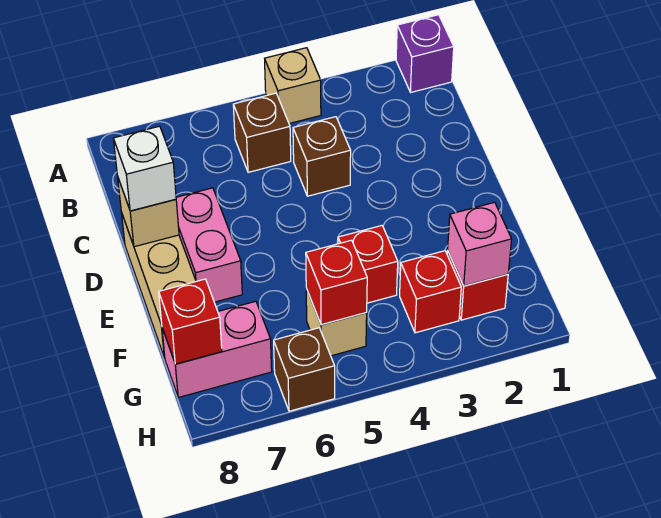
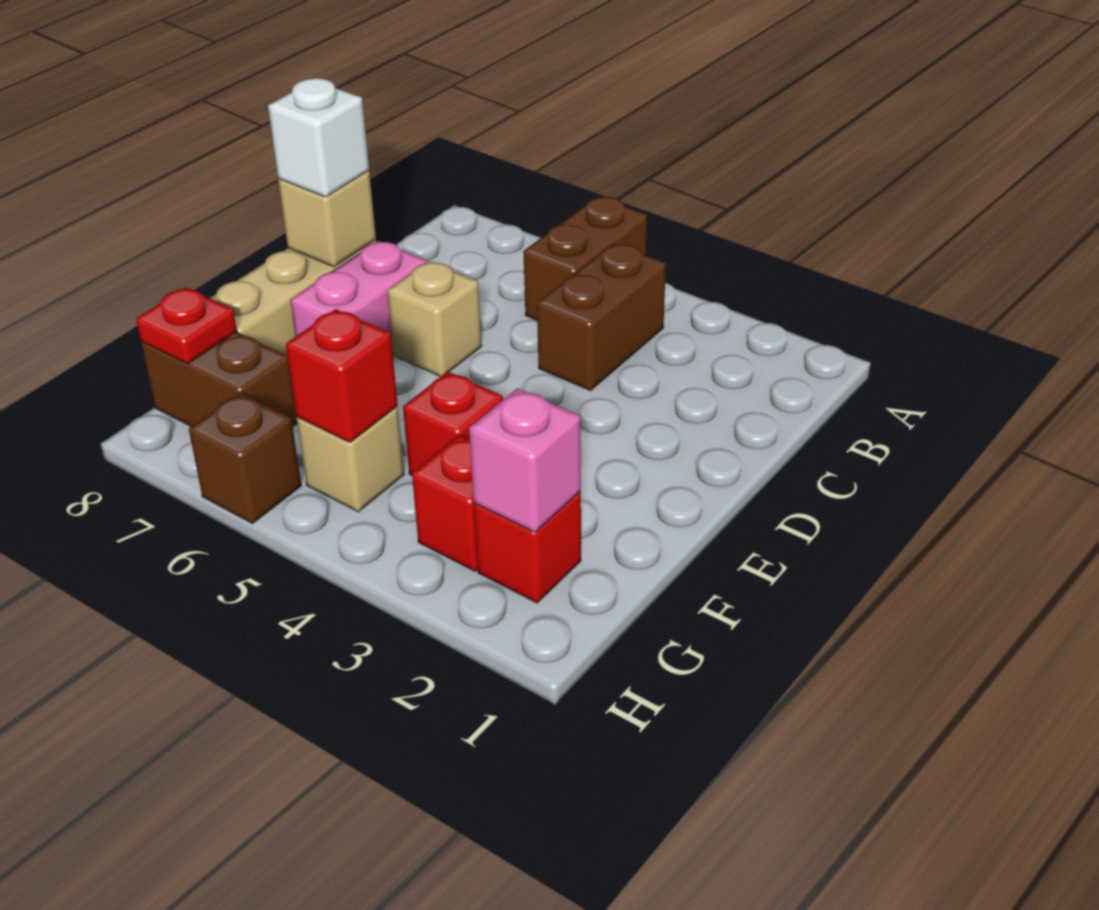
purple 1x1 brick [396,15,454,92] -> none
tan 1x1 brick [265,48,321,123] -> tan 1x1 brick moved to [387,261,482,376]
brown 1x1 brick [233,93,291,172] -> brown 1x2 brick [523,197,647,320]
brown 1x1 brick [293,117,351,196] -> brown 1x2 brick [537,244,666,391]
pink 1x2 brick [162,301,272,397] -> brown 1x2 brick [141,332,297,427]
red 1x1 brick [159,279,222,364] -> red 1x1 plate [136,287,237,364]

